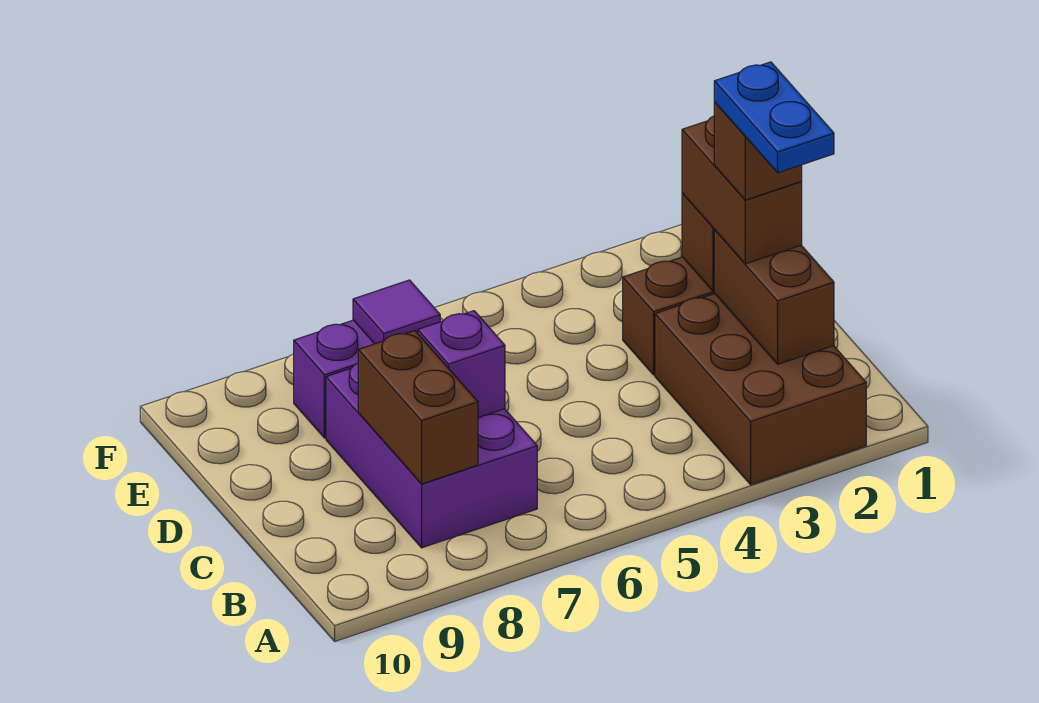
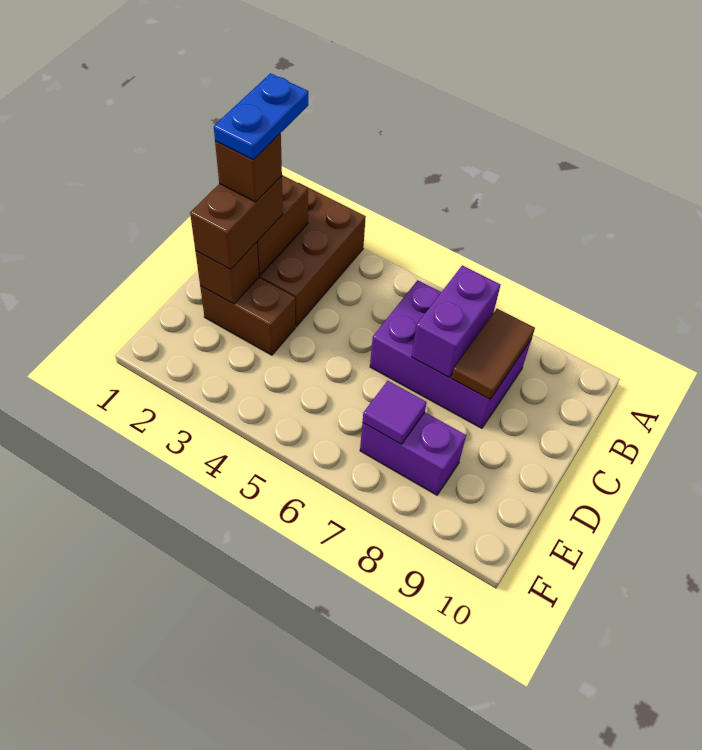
purple 2x3 brick [326,364,537,548] -> purple 2x3 brick turned to [370,280,531,428]
brown 1x2 brick [358,331,478,484] -> brown 1x2 tile [452,309,535,399]
purple 1x1 brick [418,311,505,418] -> purple 1x2 brick [412,265,501,377]

